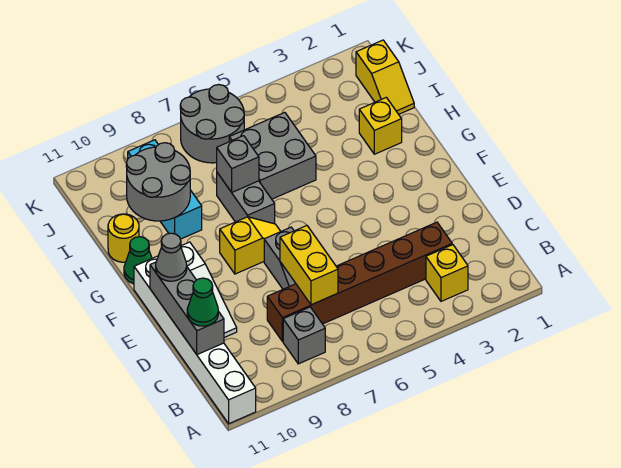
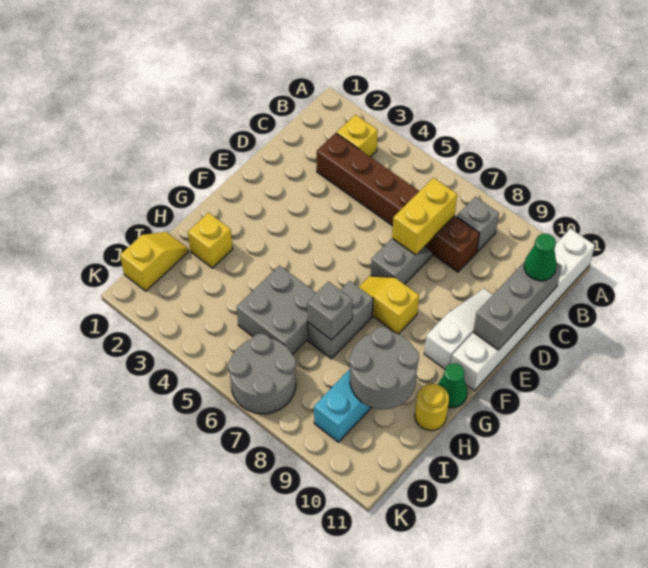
grey 1x1 cone [156,233,187,281] -> none

